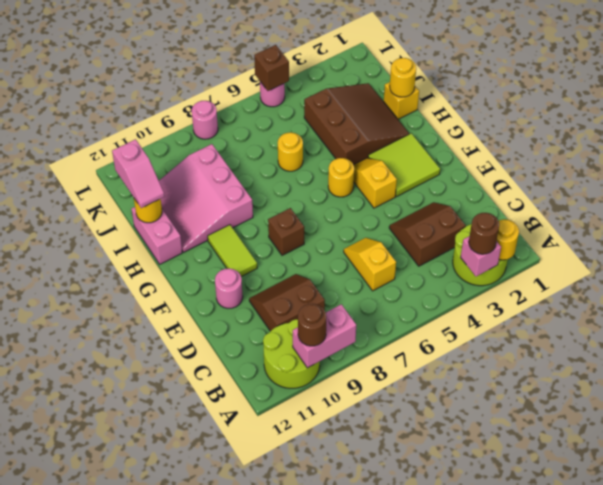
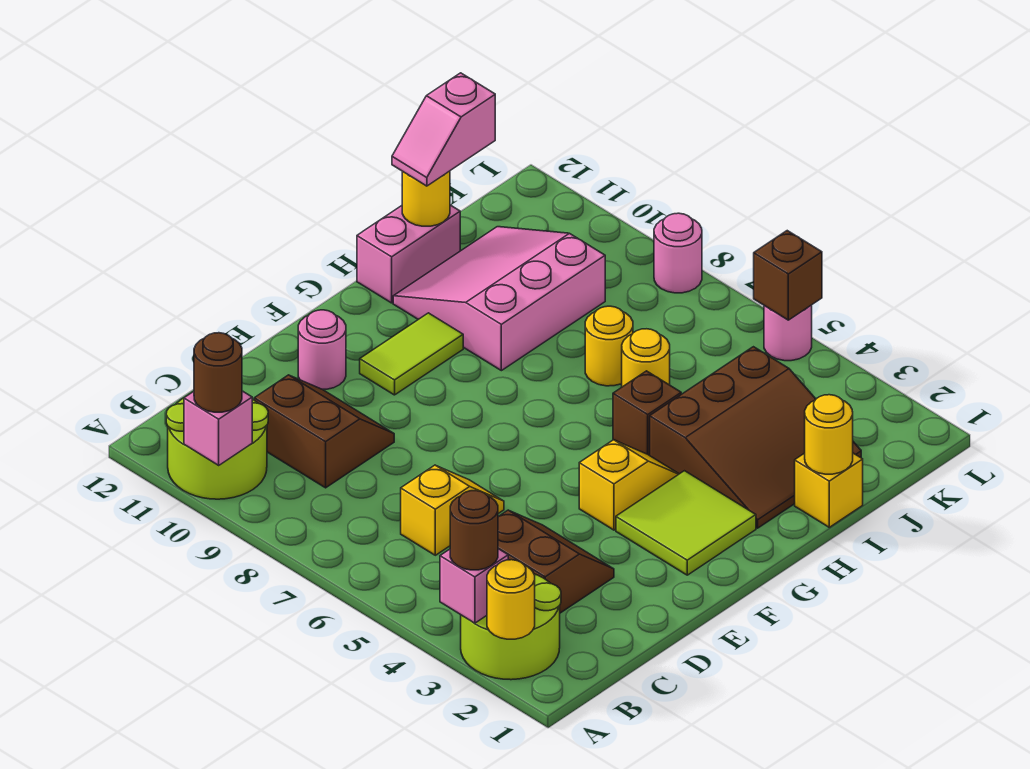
pink 1x2 brick [293,304,356,368] -> pink 1x1 brick [184,391,252,465]
brown 1x1 brick [268,208,304,255] -> brown 1x1 brick moved to [613,371,681,455]
yellow 1x1 round brick [328,158,354,197] -> yellow 1x1 round brick moved to [585,306,633,386]

